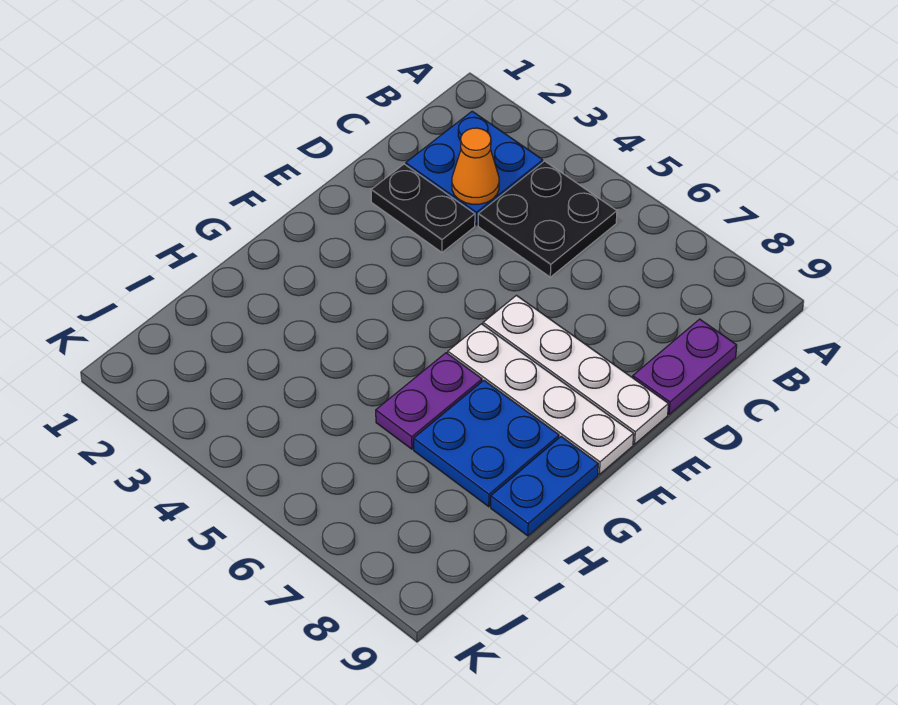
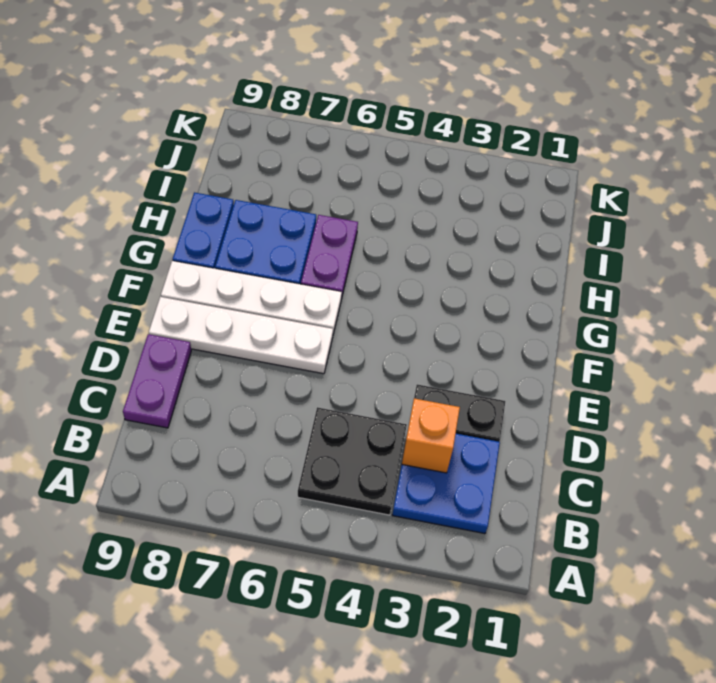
orange 1x1 cone [452,128,499,204] -> orange 1x1 brick [402,398,460,473]

